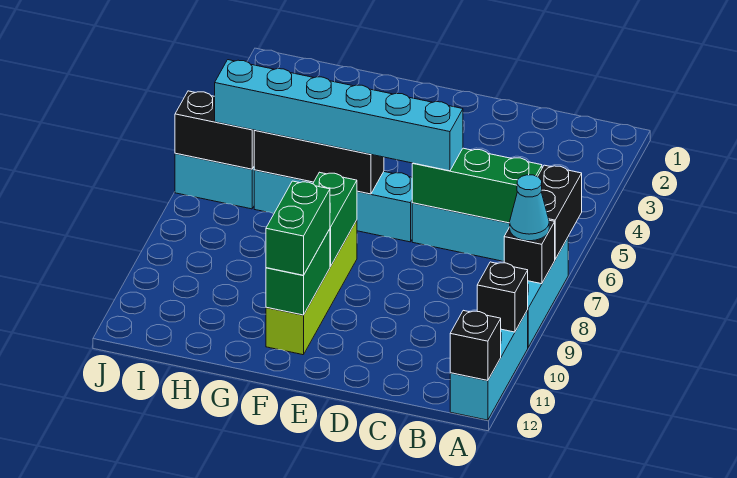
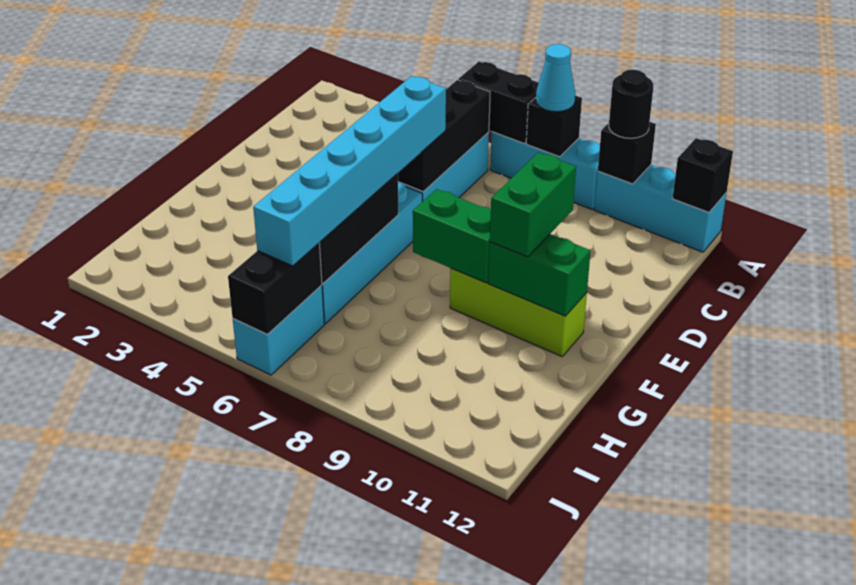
none -> black 1x1 round brick [609,70,653,138]
green 1x3 brick [412,148,542,223] -> black 1x3 brick [398,80,490,192]
lime 1x4 brick [266,220,357,355] -> lime 1x3 brick [450,268,587,356]
green 1x2 brick [266,181,330,275] -> green 1x2 brick turned to [490,152,576,257]

